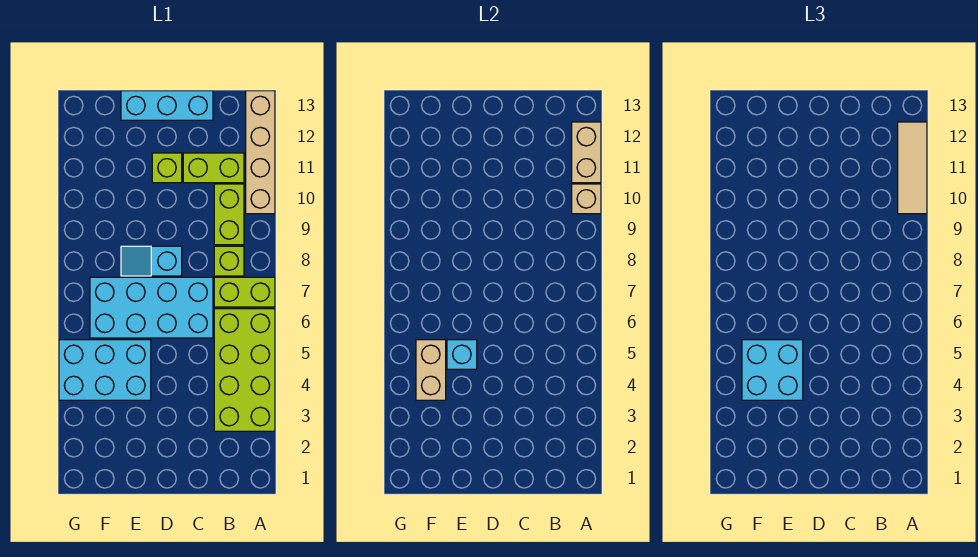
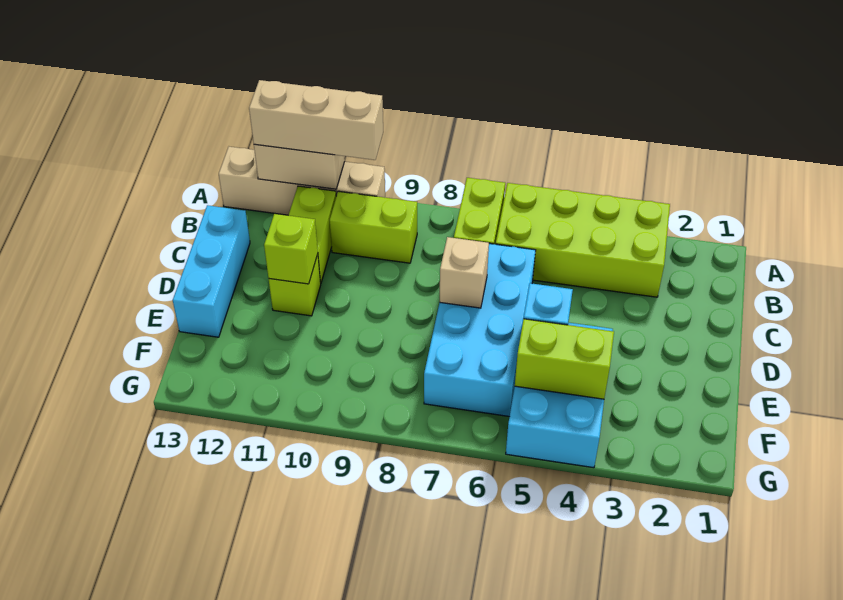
tan 1x1 brick [572,184,601,214] -> tan 1x1 brick moved to [440,237,489,308]
tan 1x3 tile [898,122,927,214] -> tan 1x3 brick [249,80,383,160]
lime 1x1 brick [214,246,244,276] -> lime 1x1 brick moved to [264,214,318,284]
cyan 1x2 slope [121,246,182,276] -> none
cyan 2x2 brick [742,340,803,400] -> none
tan 1x2 brick [416,340,446,400] -> lime 1x2 brick [515,319,614,399]

